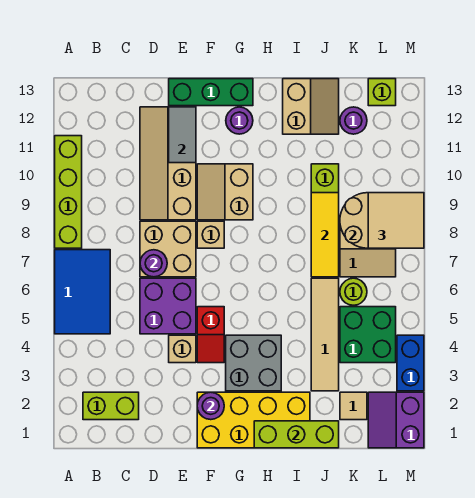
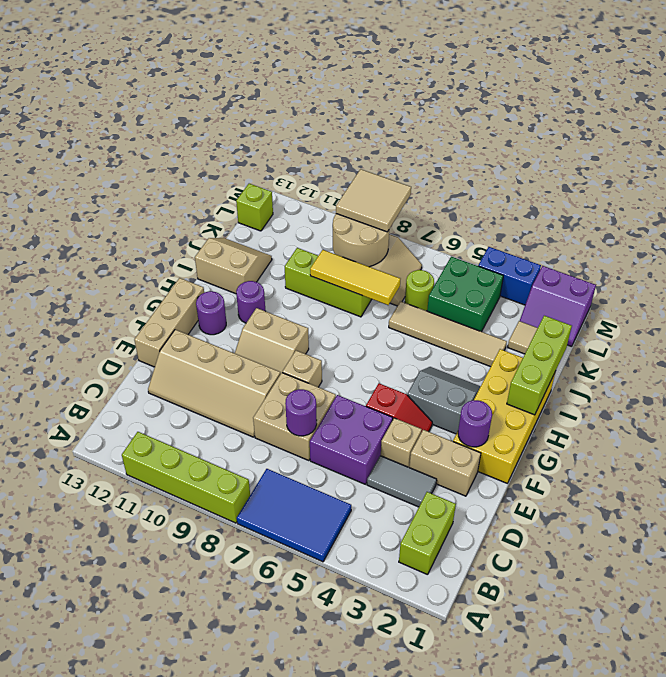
none -> tan 1x2 brick [409,430,481,496]
grey 1x2 tile [169,107,196,163] -> grey 1x2 tile moved to [367,456,437,507]
green 1x3 brick [169,79,253,106] -> tan 1x3 brick [134,278,204,367]
grey 2x2 brick [226,335,281,391] -> grey 2x2 slope [408,367,481,434]
purple 1x1 round brick [340,107,367,134] -> purple 1x1 round brick moved to [236,281,265,323]

